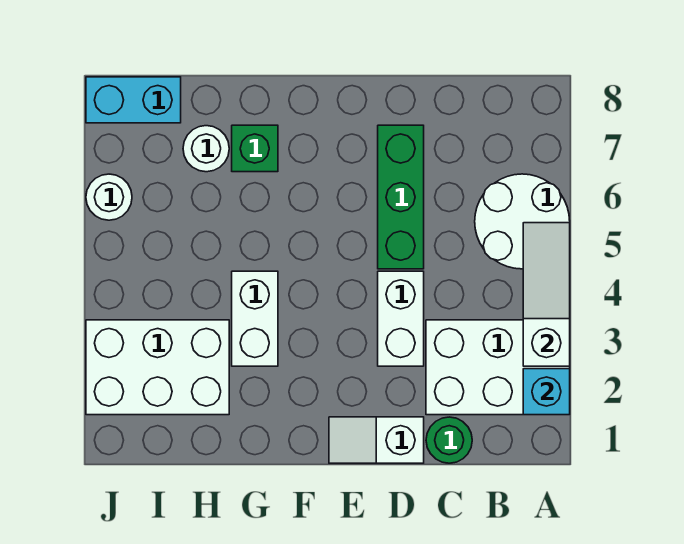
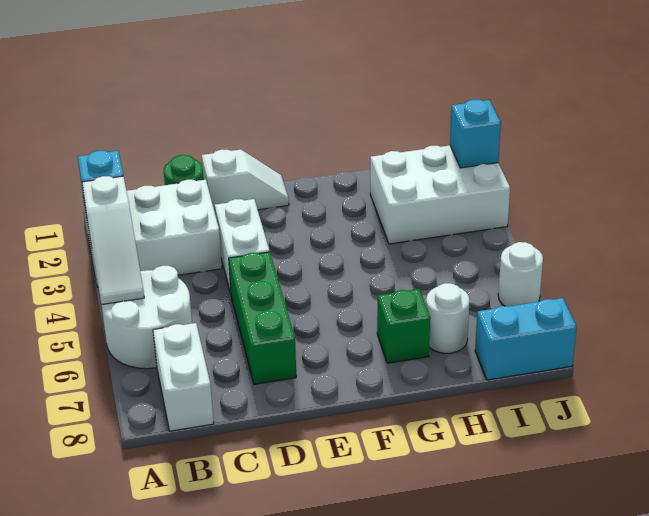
white 1x2 brick [232,271,278,366] -> white 1x2 brick moved to [153,323,214,431]
none -> cyan 1x1 brick [450,100,501,168]

